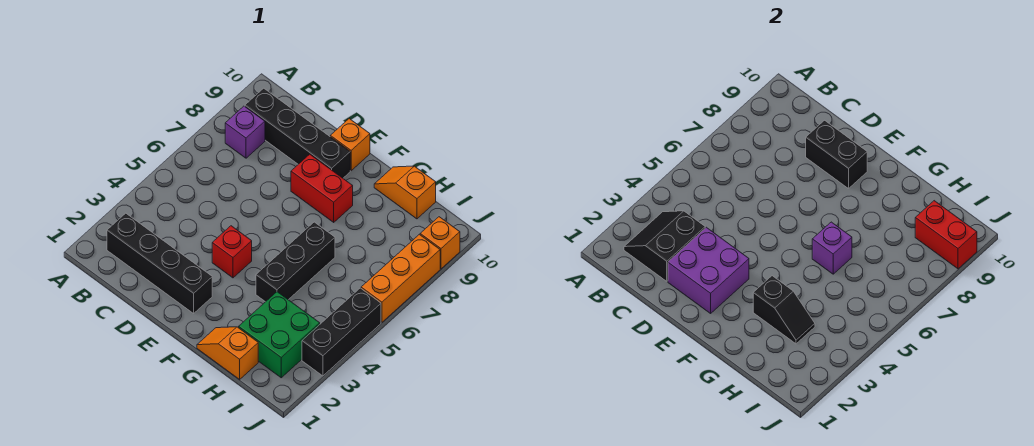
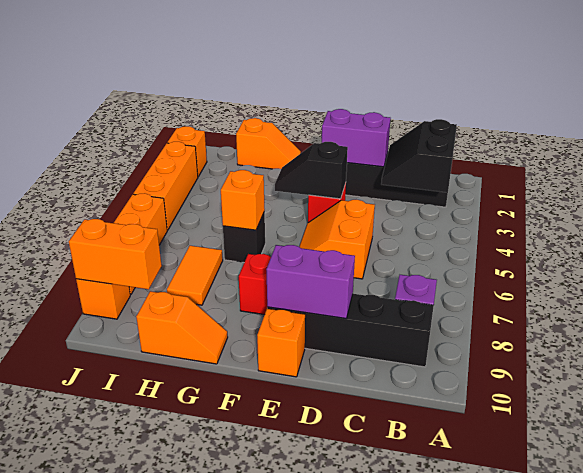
black 2x2 slope [624,211,705,281] -> black 2x2 slope turned to [381,119,457,192]
purple 2x2 brick [668,227,749,313] -> purple 1x2 brick [322,109,391,167]
none -> orange 2x2 slope [299,200,375,279]
black 1x2 brick [806,120,867,189] -> purple 1x2 brick [266,245,355,318]
black 1x2 slope [753,276,815,344] -> black 1x2 slope moved to [275,142,348,199]
black 1x3 brick [256,222,335,302] -> black 1x1 brick [223,212,265,263]
purple 1x1 brick [812,222,852,274] -> orange 1x1 brick [221,170,265,230]
green 2x2 brick [239,292,320,378] -> none
none -> orange 1x2 tile [167,246,223,305]
red 1x2 brick [915,201,977,269] -> orange 1x2 brick [69,219,162,289]
none -> orange 1x1 brick [167,126,207,177]
black 1x3 brick [302,288,381,376] -> orange 1x3 brick [133,142,198,230]

